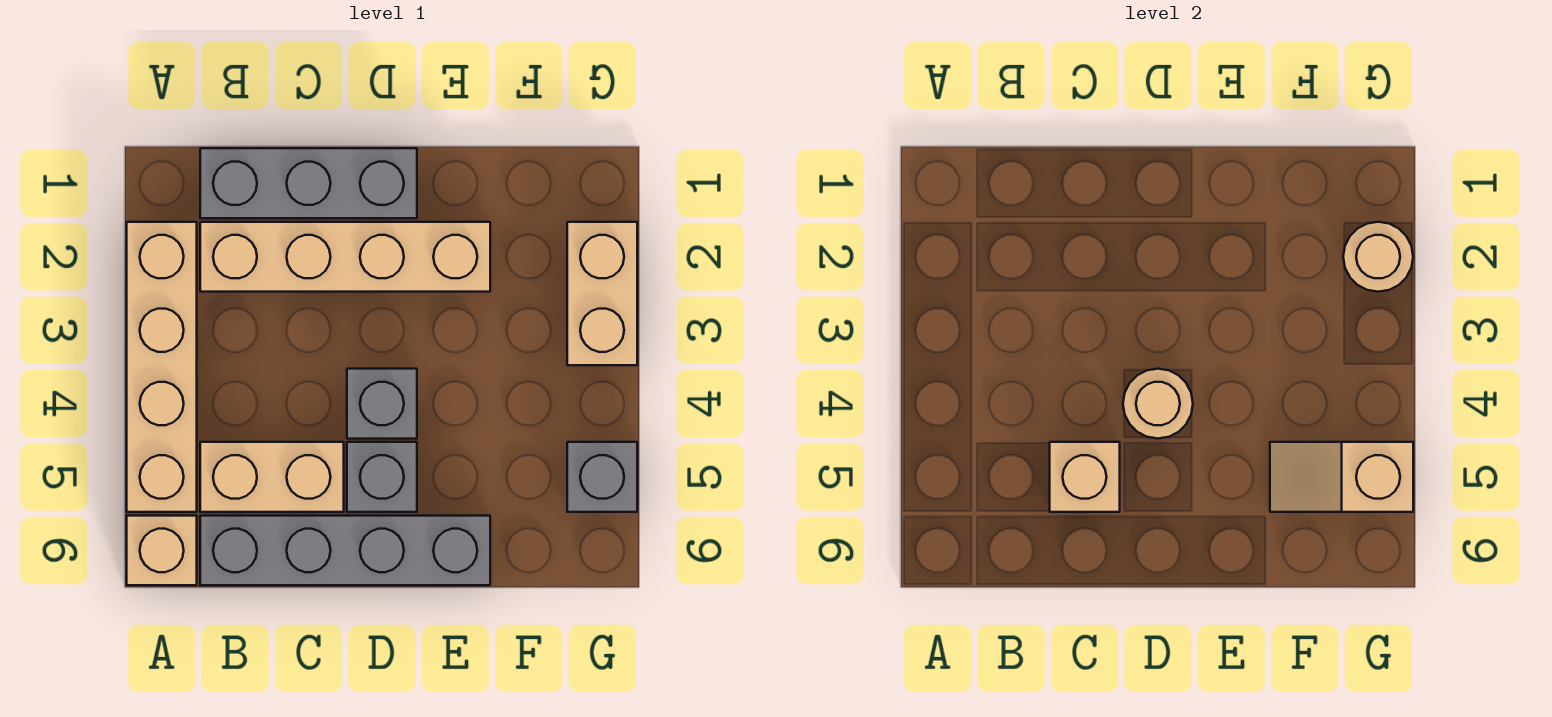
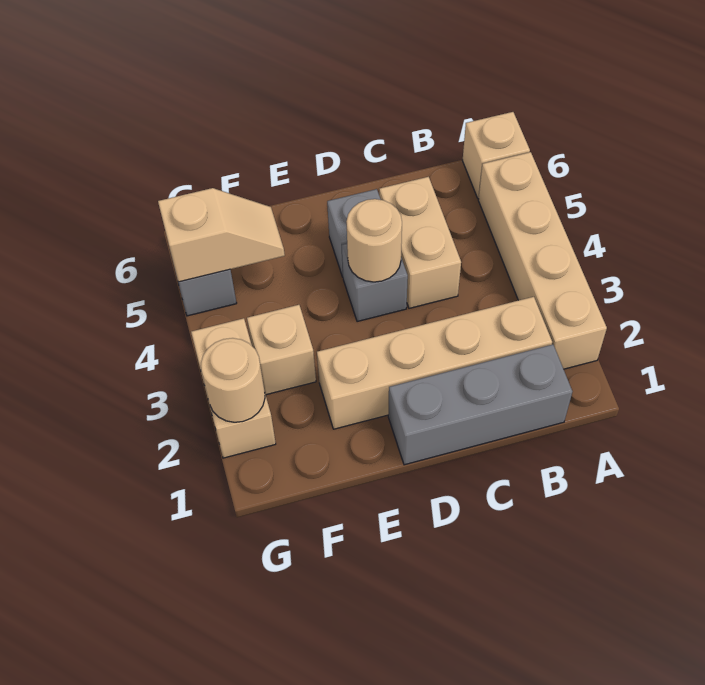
tan 1x2 brick [200,442,344,512] -> tan 1x2 brick turned to [379,177,461,308]
grey 1x4 brick [200,516,490,585] -> none
tan 1x1 brick [1050,442,1120,512] -> tan 1x1 brick moved to [247,305,316,395]

